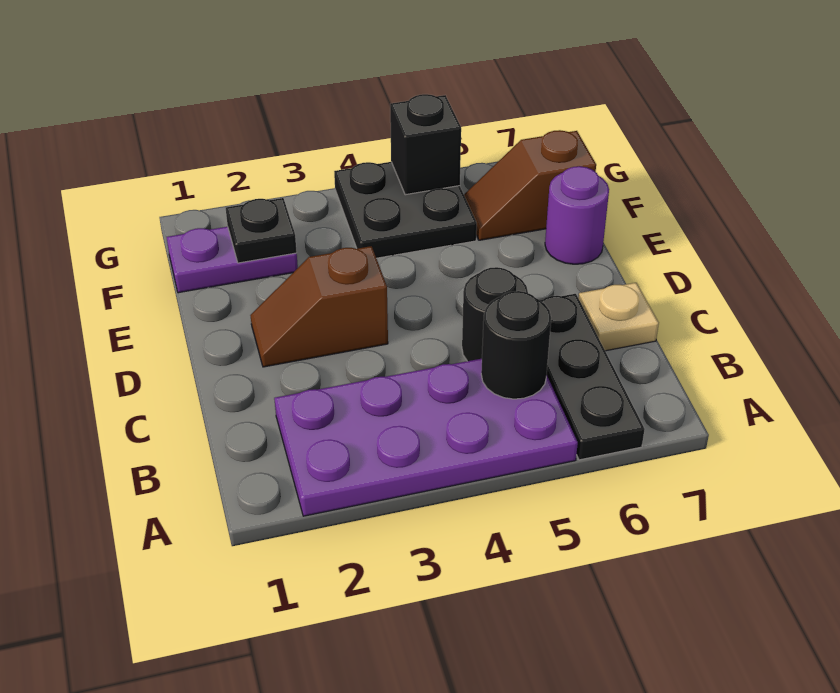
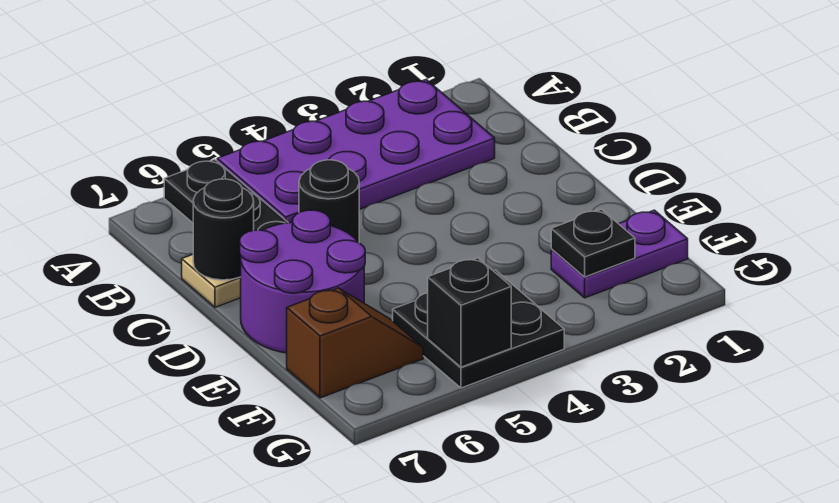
black 1x1 round brick [481,291,551,399] -> black 1x1 round brick moved to [193,179,254,280]
brown 1x2 slope [250,246,388,367] -> none
purple 1x1 round brick [545,166,609,264] -> purple 2x2 round brick [240,210,365,353]

